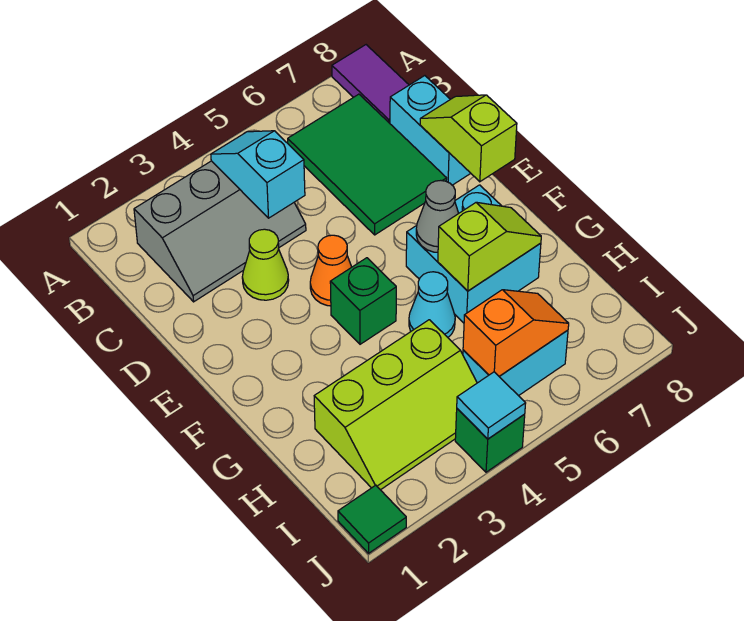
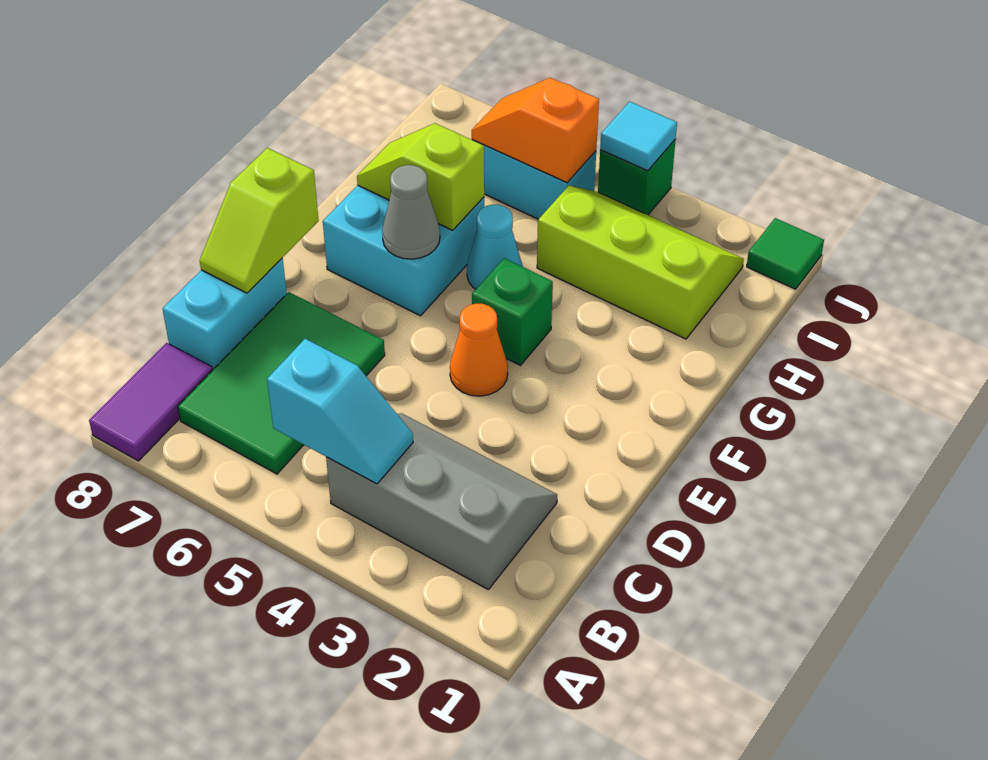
cyan 1x2 slope [211,131,305,218] -> cyan 1x2 slope turned to [267,339,413,484]
lime 1x1 cone [242,229,289,300] -> none

